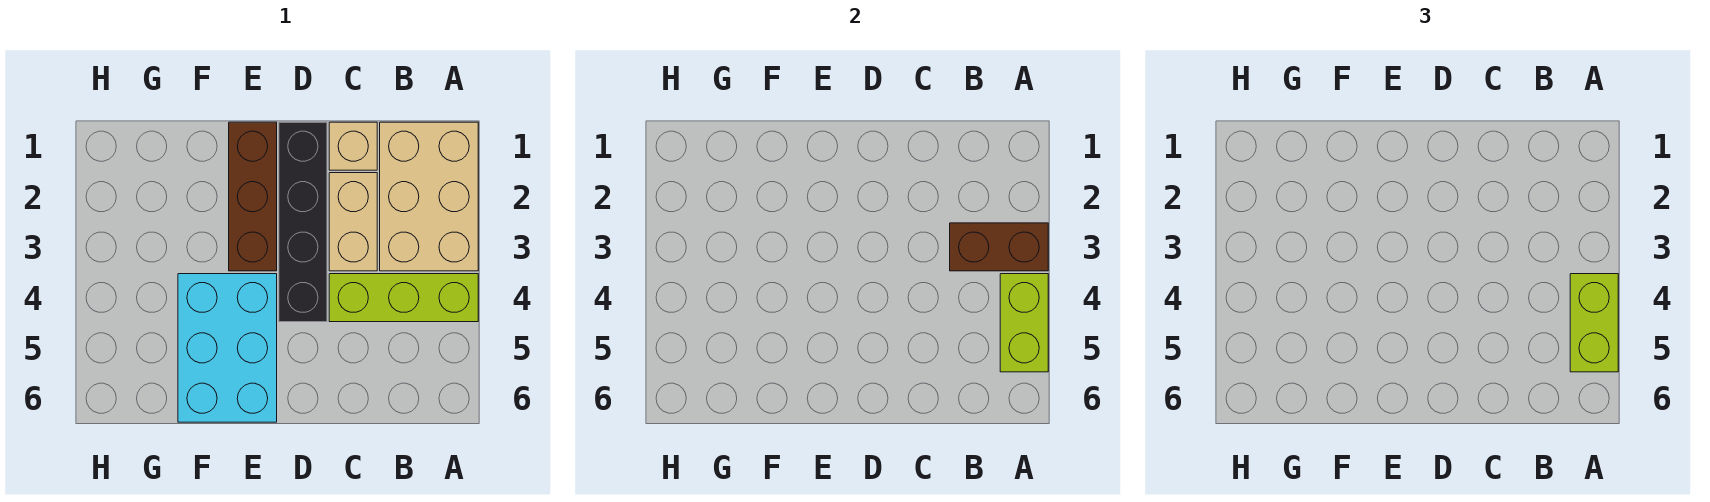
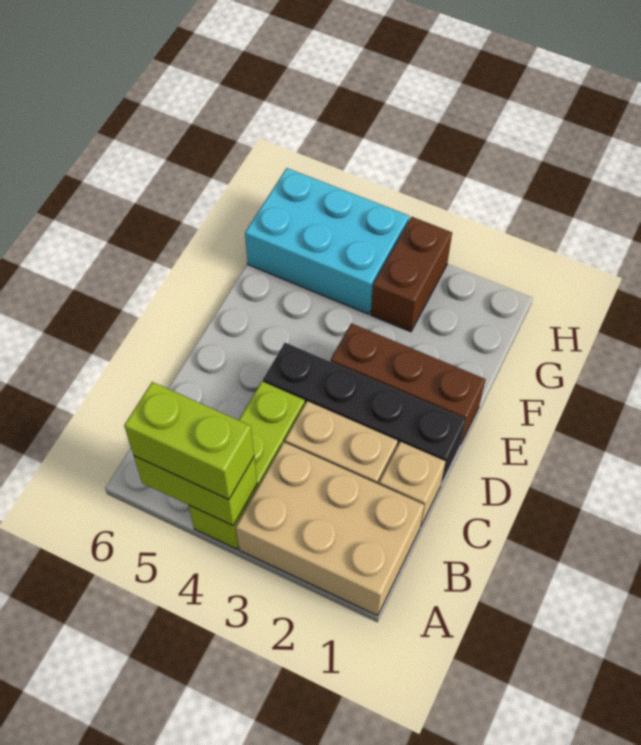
brown 1x2 brick [950,223,1048,271] -> brown 1x2 brick moved to [371,217,452,332]
cyan 2x3 brick [178,274,277,422] -> cyan 2x3 brick moved to [245,168,409,314]

